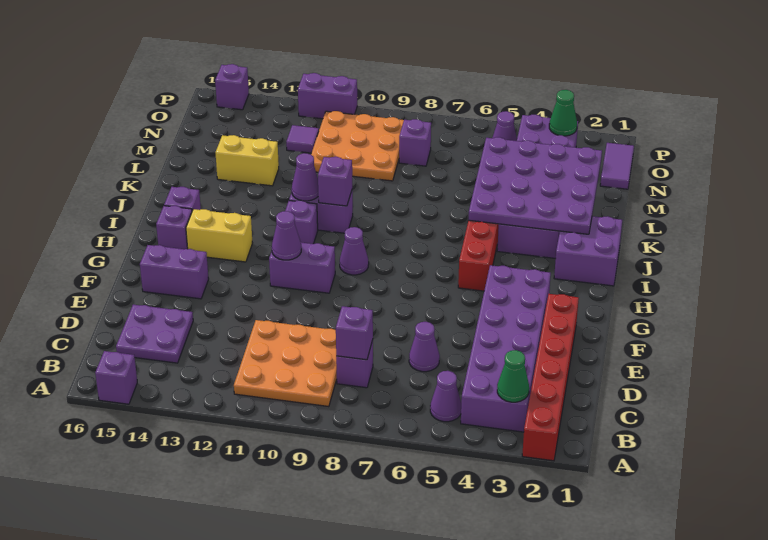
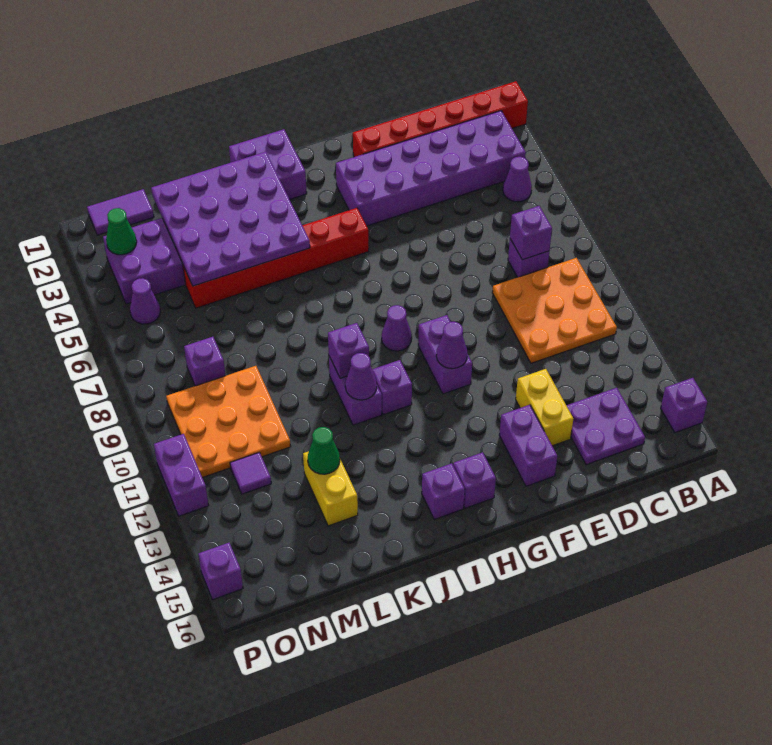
green 1x1 cone [497,350,529,402] -> green 1x1 cone moved to [308,427,340,474]
purple 1x1 cone [409,322,440,372] -> none
yellow 1x2 brick [186,209,252,262] -> yellow 1x2 brick moved to [516,369,573,446]

